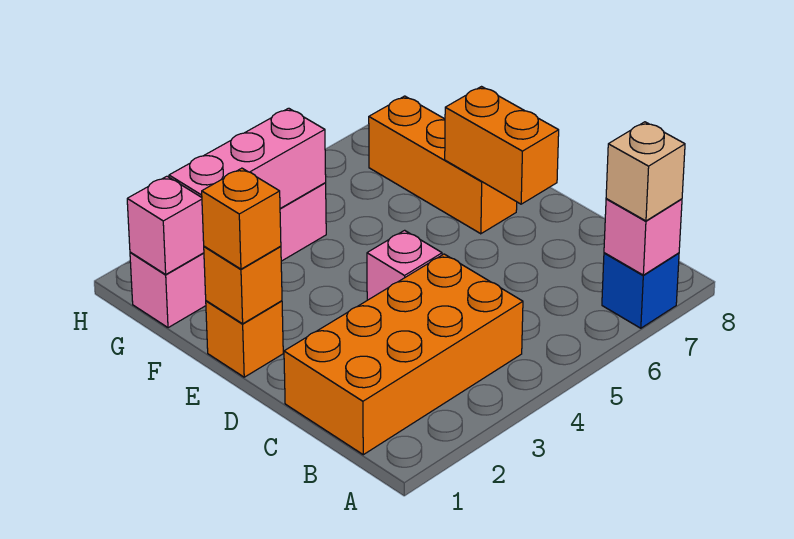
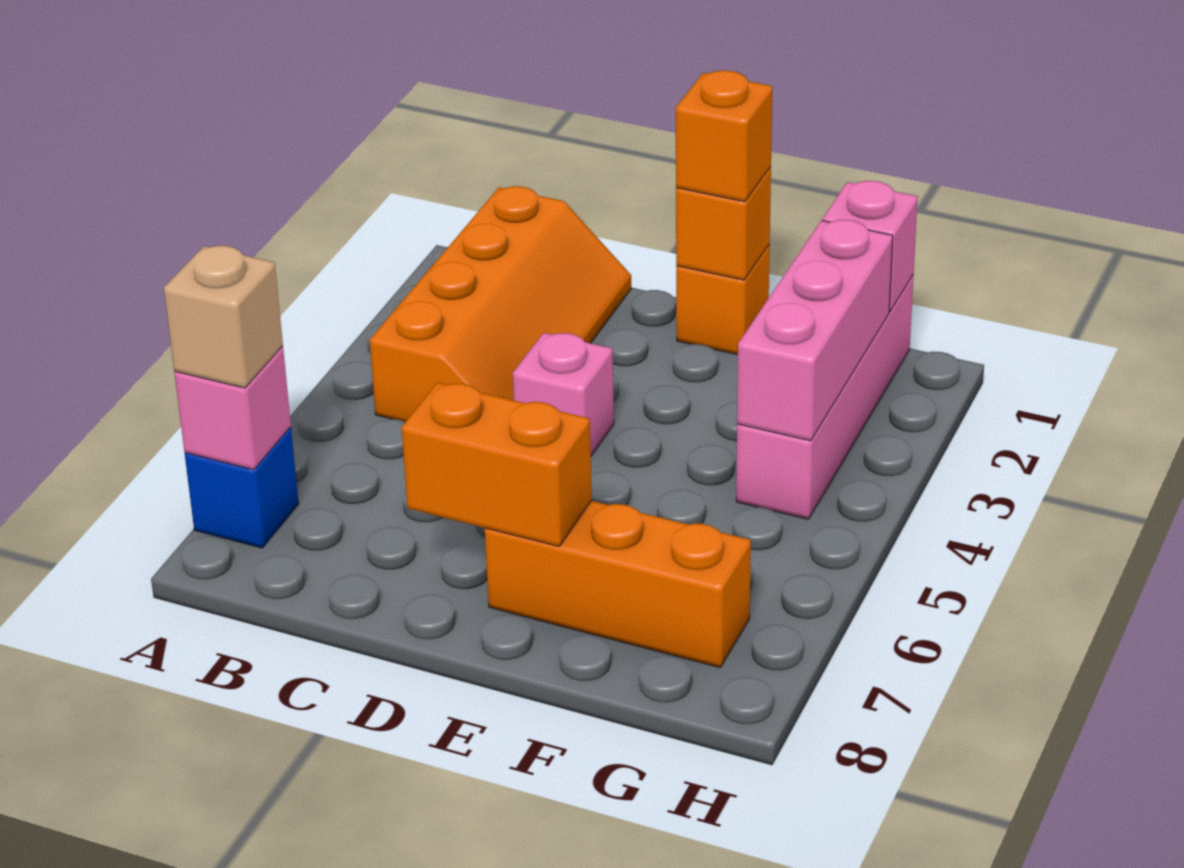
orange 2x4 brick [284,254,523,455] -> orange 2x4 slope [370,186,631,422]

